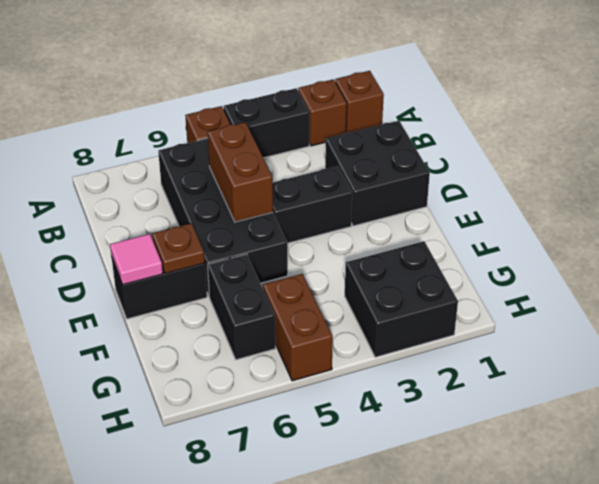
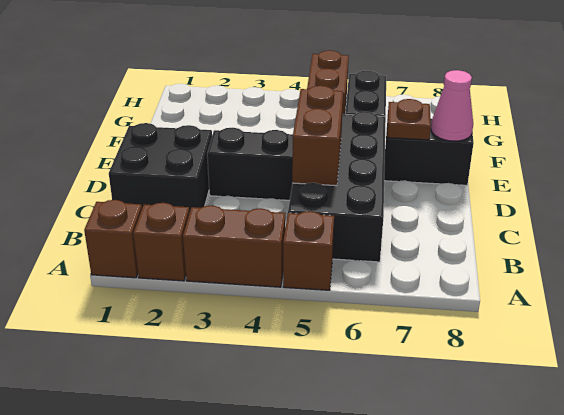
black 1x2 brick [224,88,309,158] -> brown 1x2 brick [183,205,285,287]
pink 1x1 tile [110,234,163,285] -> pink 1x1 cone [431,70,473,141]
black 2x2 brick [345,241,458,357] -> none

